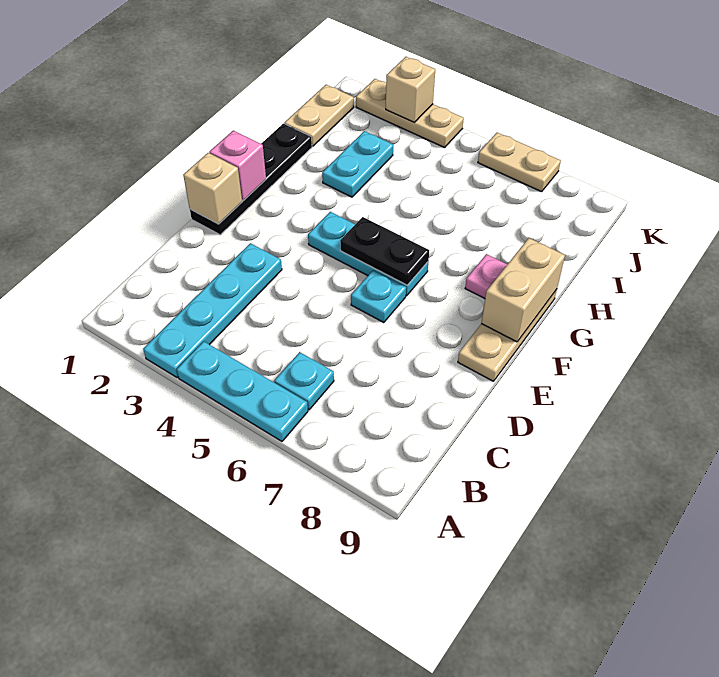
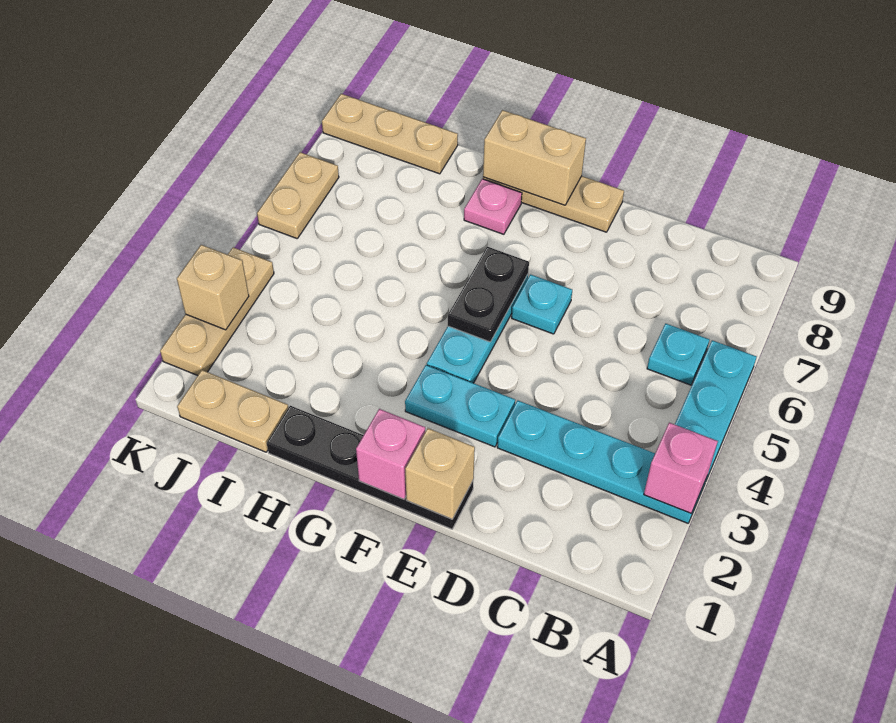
none -> pink 1x1 brick [644,423,718,513]
cyan 1x2 plate [322,131,393,197] -> cyan 1x2 plate moved to [405,365,515,447]
none -> tan 1x3 plate [322,94,458,174]

